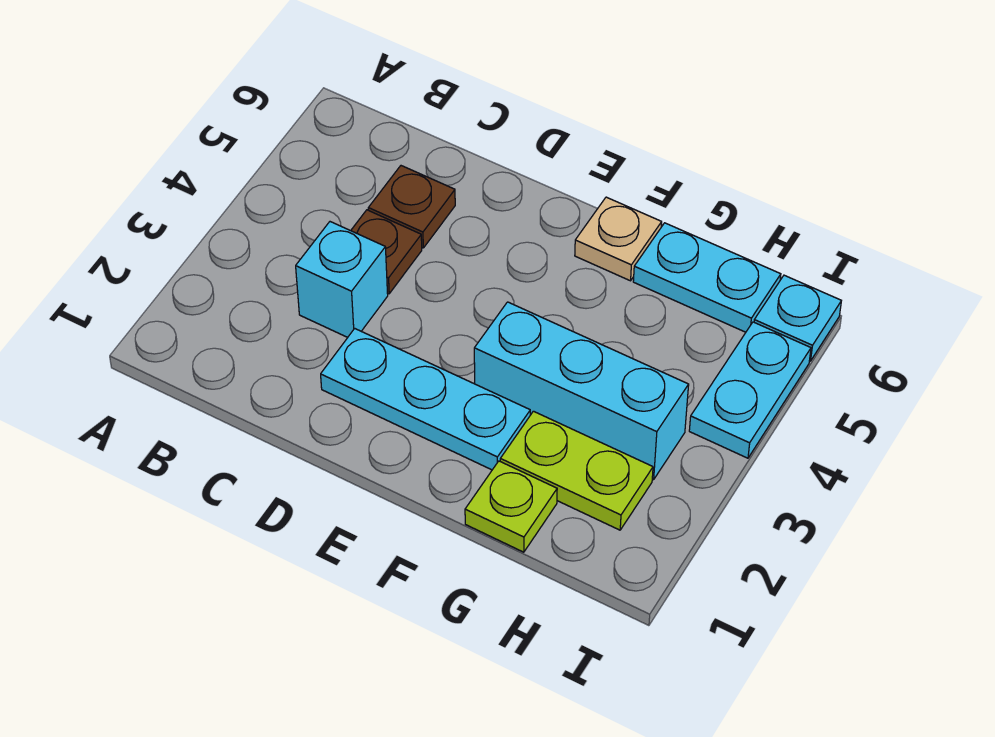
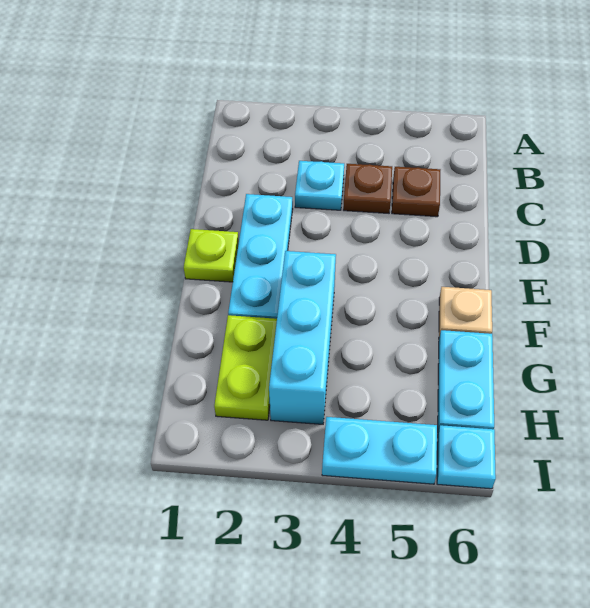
cyan 1x1 brick [296,222,388,337] -> cyan 1x1 plate [295,161,344,210]
lime 1x1 plate [465,461,557,552] -> lime 1x1 plate moved to [184,229,239,282]

